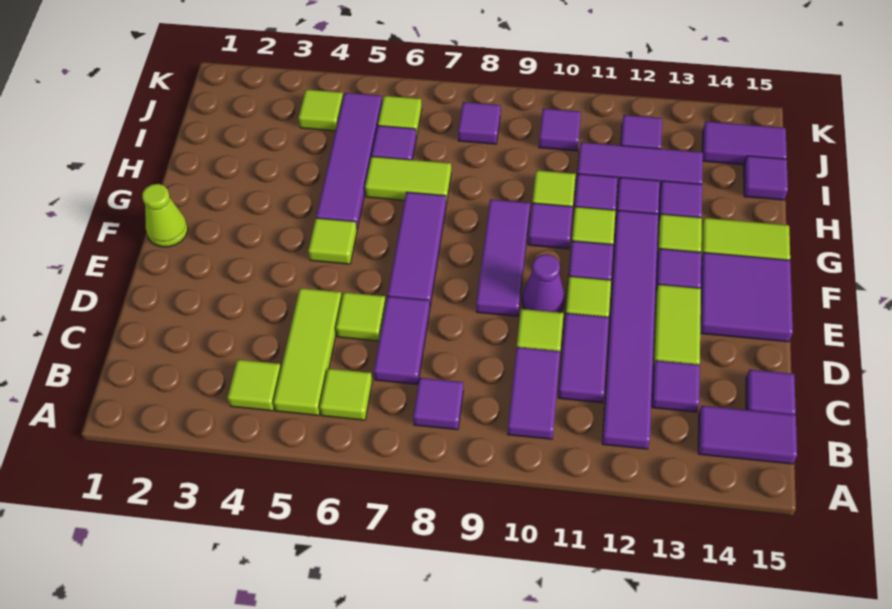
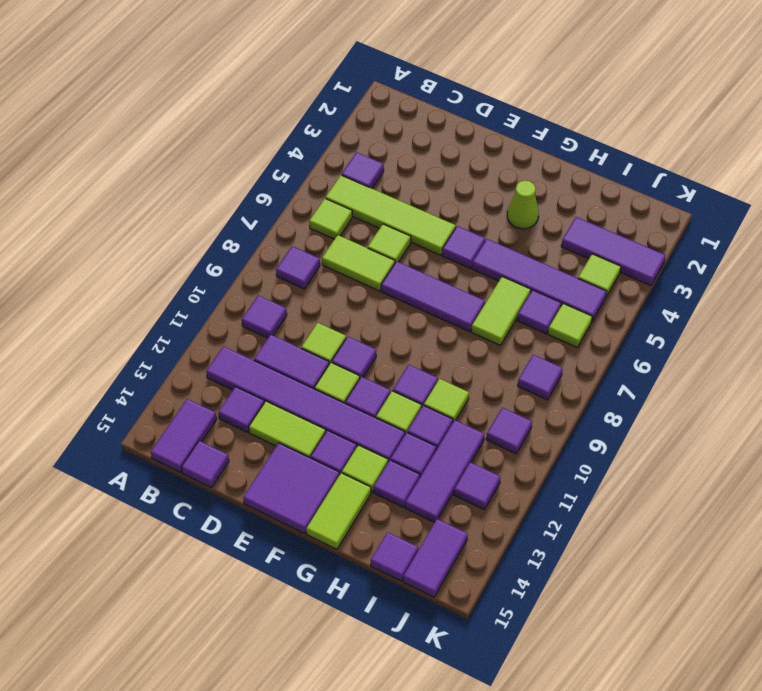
lime 1x1 tile [227,360,281,411] -> purple 1x1 tile [341,152,384,188]
lime 1x3 tile [274,288,342,415] -> lime 1x4 tile [325,175,456,255]
purple 1x2 tile [507,347,560,439] -> purple 1x1 tile [242,295,287,338]
purple 1x2 tile [374,296,430,384] -> lime 1x2 tile [322,235,395,291]
purple 1x3 tile [476,199,530,316] -> purple 1x3 tile moved to [561,217,666,286]
purple 1x1 cone [522,254,565,313] -> purple 1x1 tile [332,337,376,378]
lime 1x1 cone [142,184,188,247] -> lime 1x1 cone moved to [507,181,539,229]
lime 1x1 tile [308,218,357,264] -> purple 1x1 tile [442,226,485,268]

